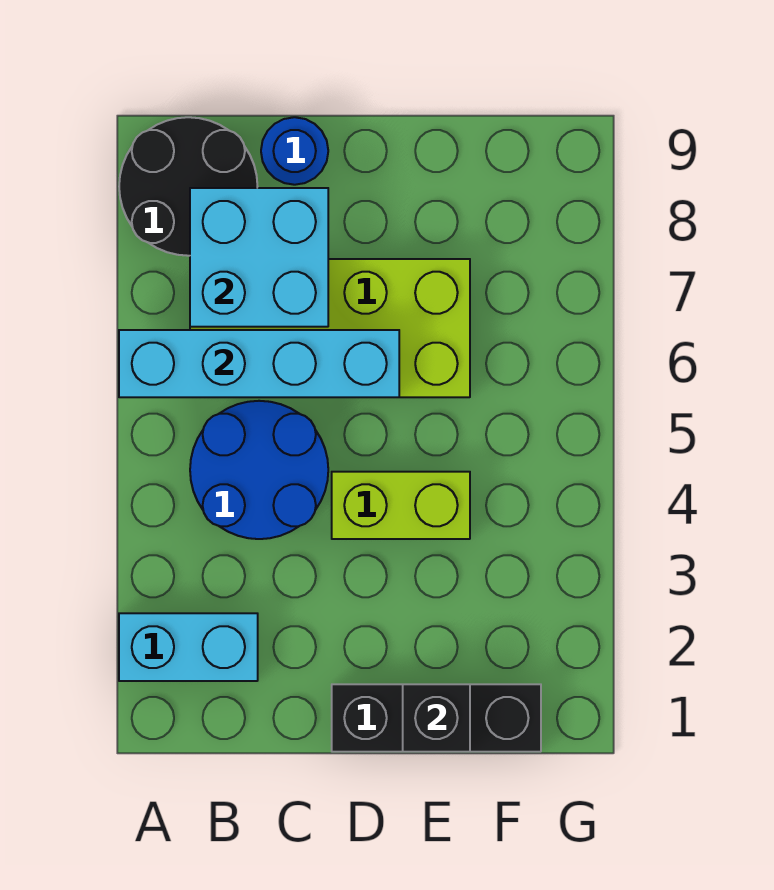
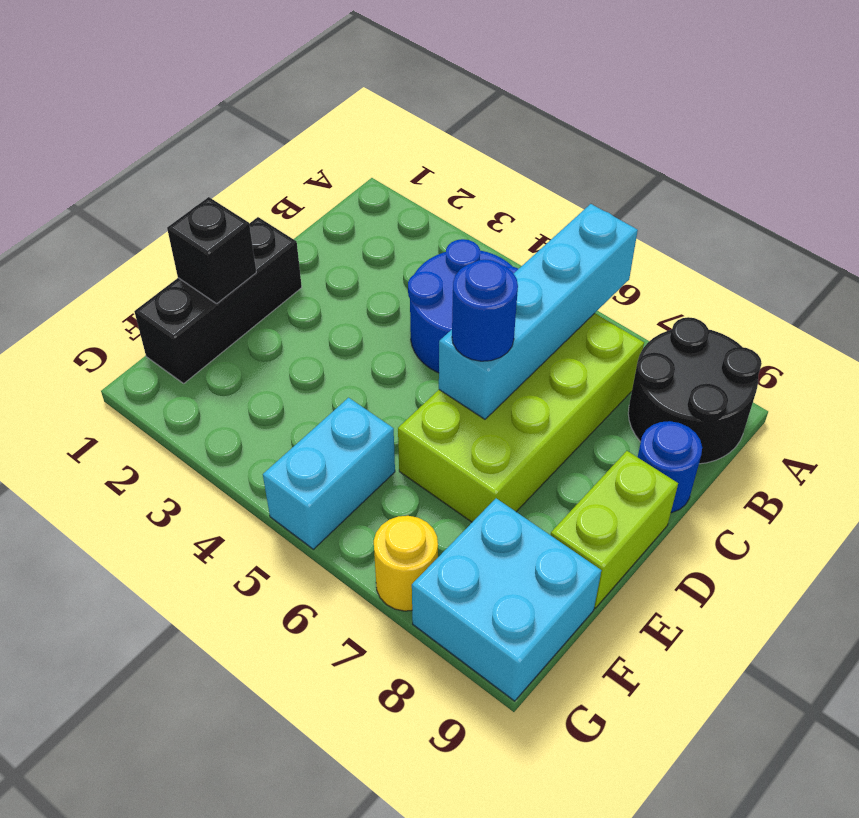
cyan 1x2 brick [119,613,258,681] -> cyan 1x2 brick moved to [263,398,395,549]
cyan 2x2 brick [190,188,328,327] -> cyan 2x2 brick moved to [412,498,601,701]
lime 1x2 brick [332,472,470,539] -> lime 1x2 brick moved to [551,451,678,608]
none -> blue 1x1 round brick [452,260,518,361]
none -> yellow 1x1 round brick [374,516,438,611]

